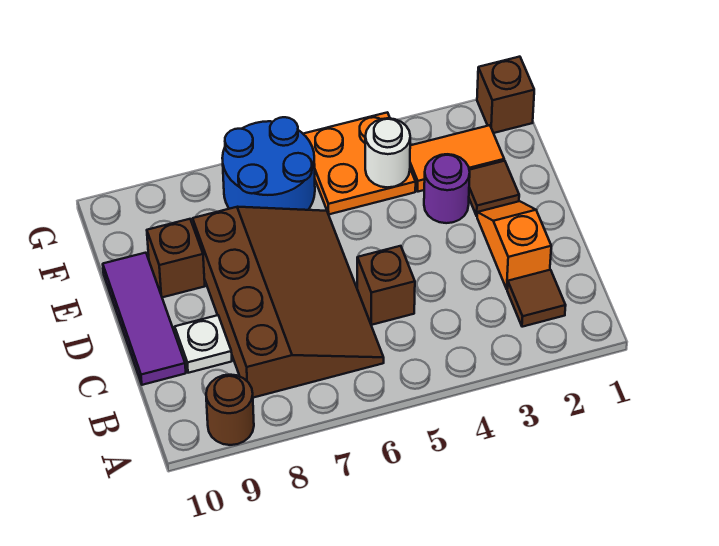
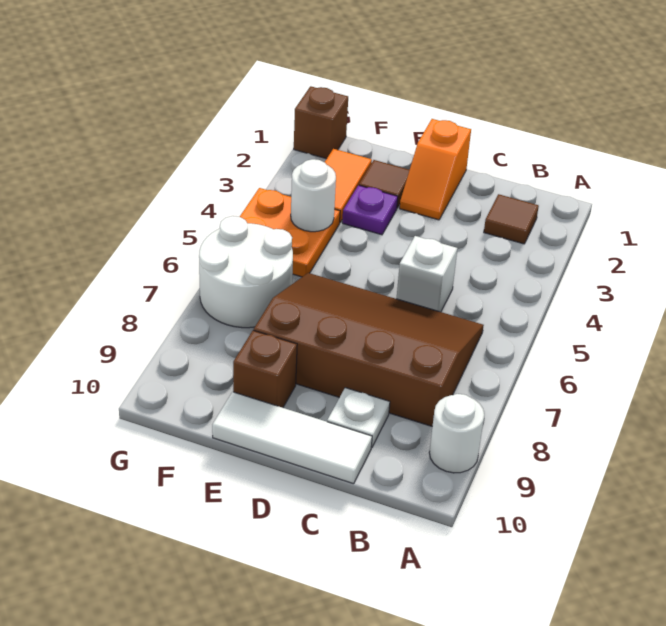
brown 1x1 round brick [206,375,254,445] -> white 1x1 round brick [429,394,484,473]
orange 1x2 slope [477,201,551,289] -> orange 1x2 slope turned to [400,119,471,220]
brown 1x1 brick [357,246,415,325] -> white 1x1 brick [396,236,457,312]
purple 1x3 tile [103,253,186,385] -> white 1x3 tile [212,392,372,484]
purple 1x1 round brick [424,154,470,223] -> purple 1x1 plate [342,185,398,235]
blue 2x2 round brick [222,117,315,210] -> white 2x2 round brick [199,216,293,328]

